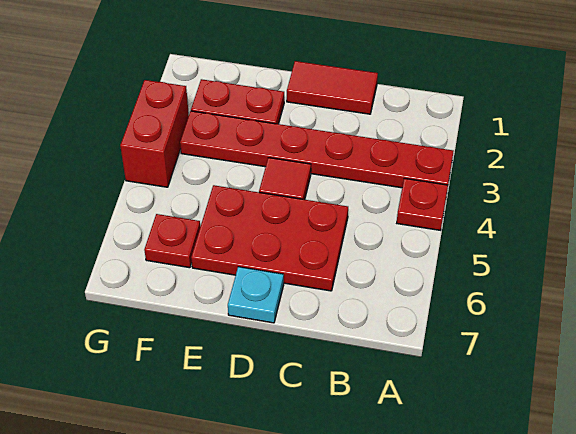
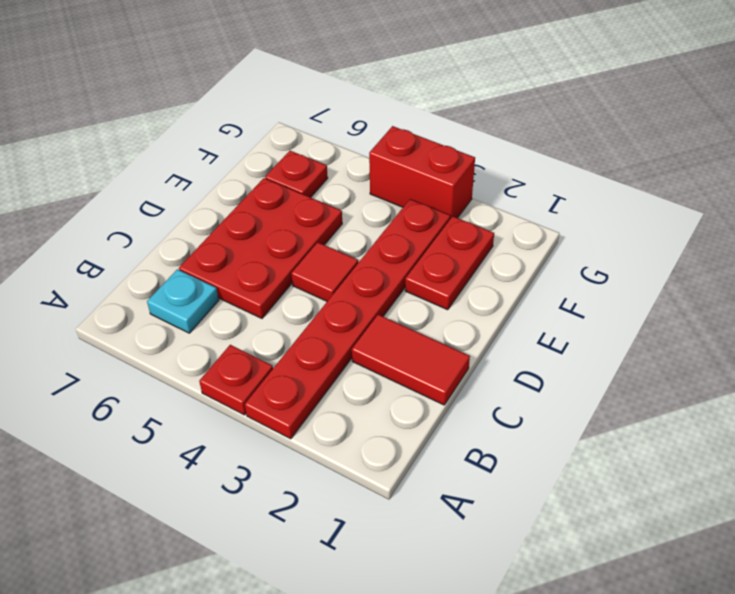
red 1x2 tile [287,61,378,114] -> red 1x2 tile turned to [352,315,470,405]
cyan 1x1 plate [228,267,284,323] -> cyan 1x1 plate moved to [147,269,219,333]

